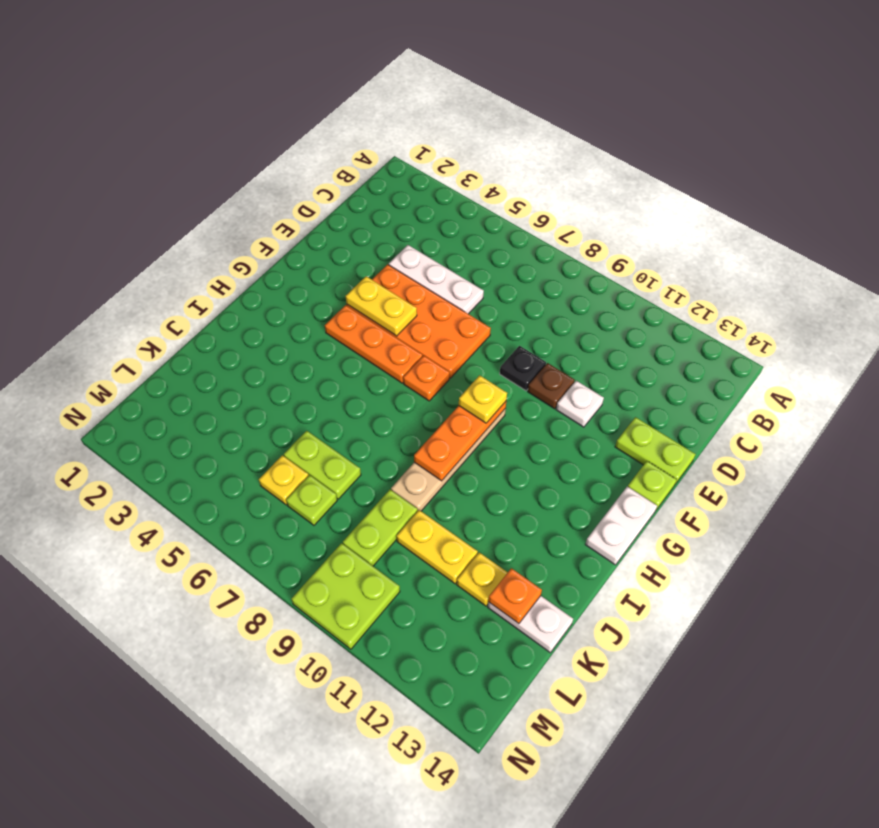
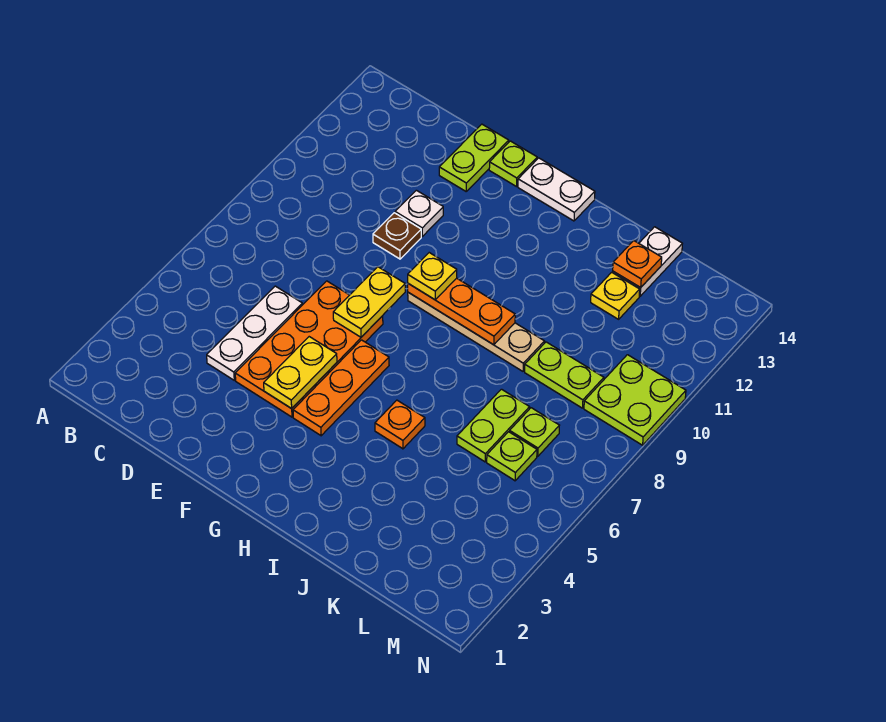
black 1x1 plate [500,346,546,391] -> none
orange 1x1 plate [403,356,450,401] -> orange 1x1 plate moved to [375,400,425,449]
yellow 1x2 plate [396,510,478,584] -> yellow 1x2 plate moved to [333,267,405,337]
yellow 1x1 plate [259,455,309,505] -> lime 1x1 plate [487,432,537,481]

